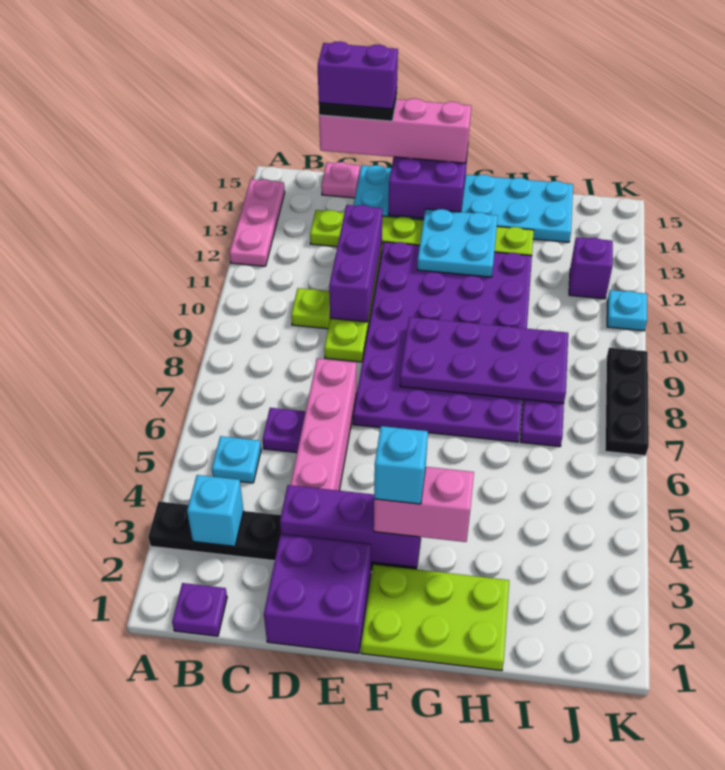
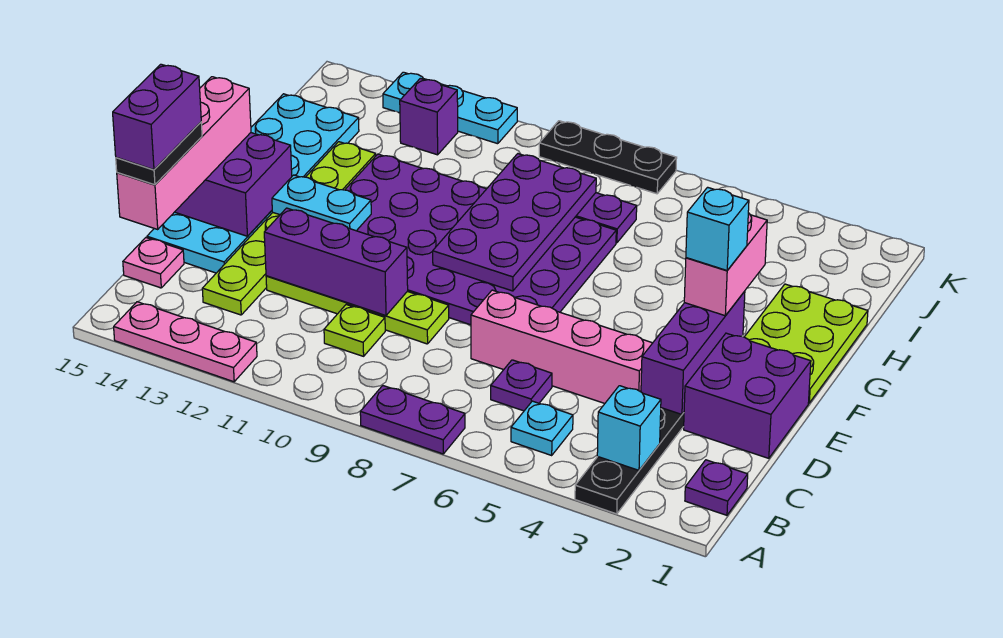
none -> purple 1x2 plate [360,386,465,454]
cyan 2x2 plate [417,209,498,277] -> cyan 1x2 plate [272,175,371,231]
cyan 1x1 plate [607,290,647,331] -> cyan 1x3 plate [383,72,517,144]

